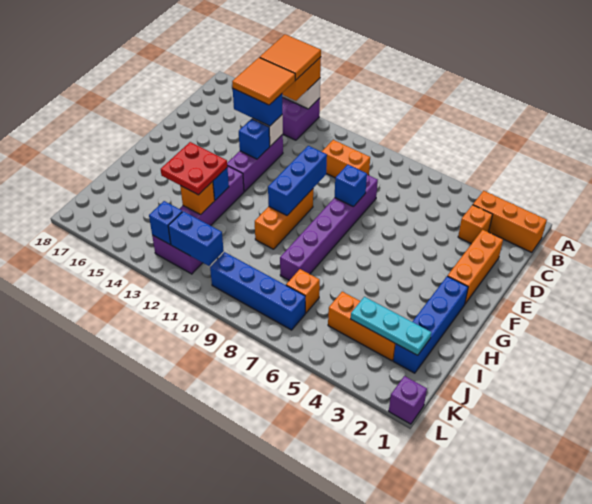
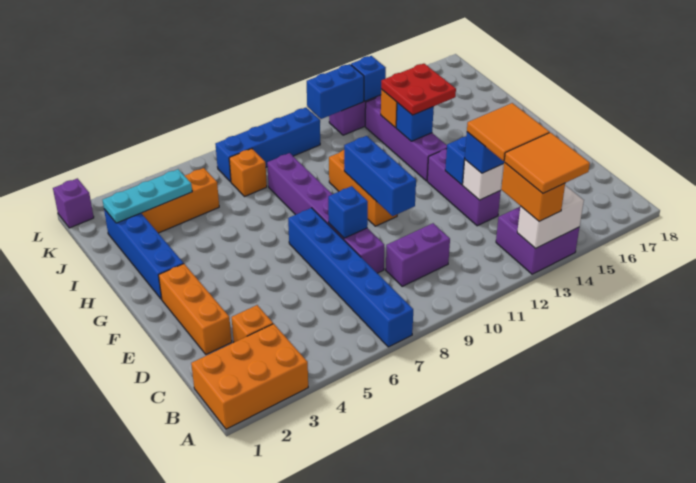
none -> blue 1x6 brick [288,208,413,347]
orange 1x3 brick [473,191,547,253] -> orange 2x3 brick [191,324,308,429]
orange 1x2 brick [322,140,370,178] -> purple 1x2 brick [386,223,450,286]

